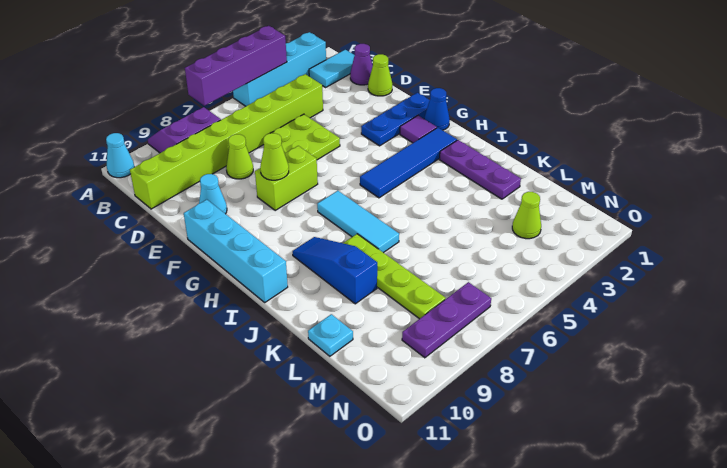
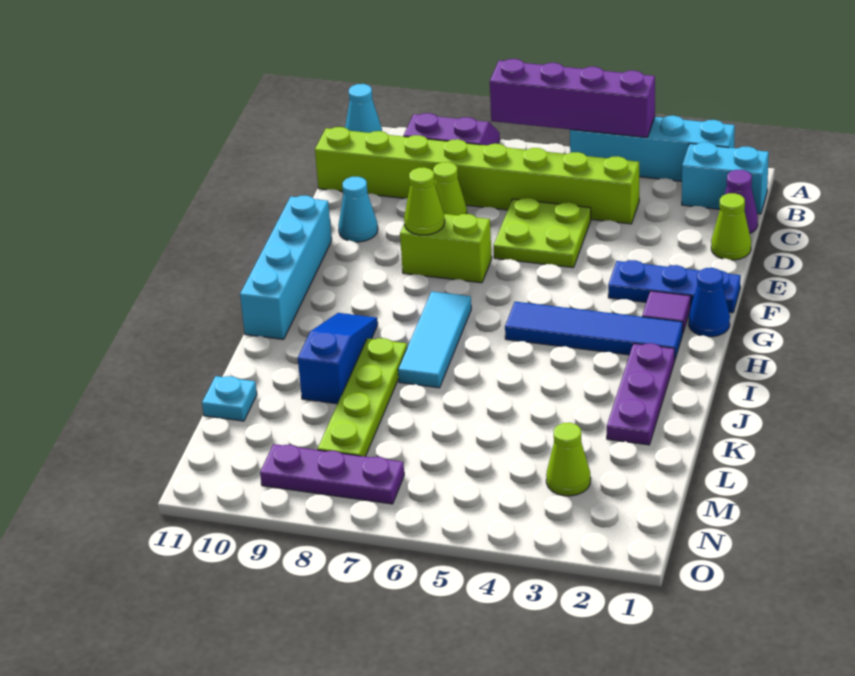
cyan 1x2 tile [309,50,355,87] -> cyan 1x2 brick [682,142,769,214]

